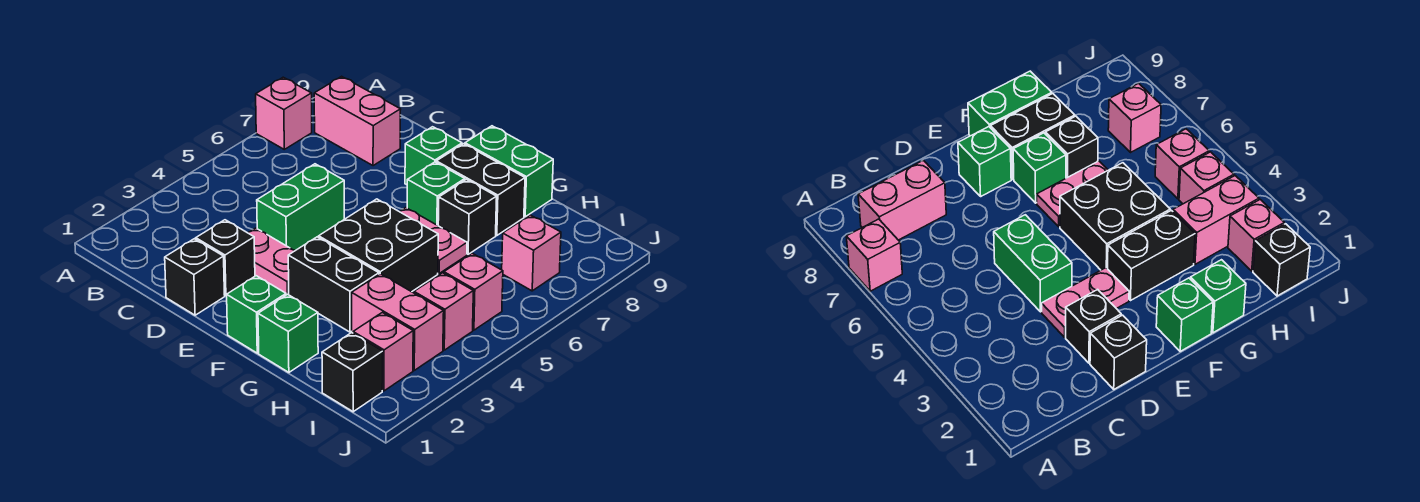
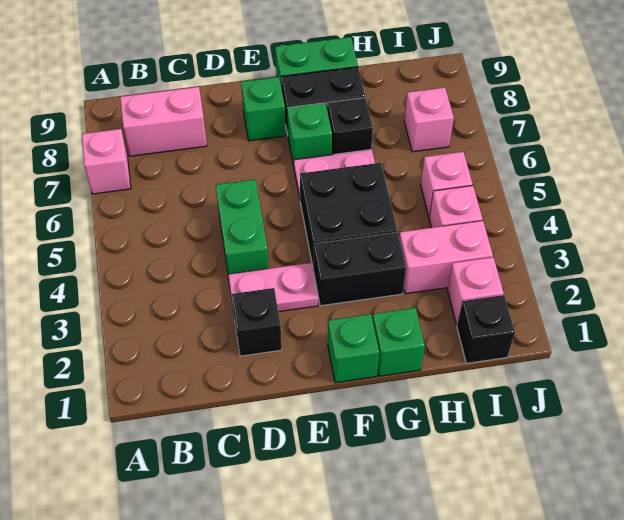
black 1x1 brick [165,239,225,315] -> none

